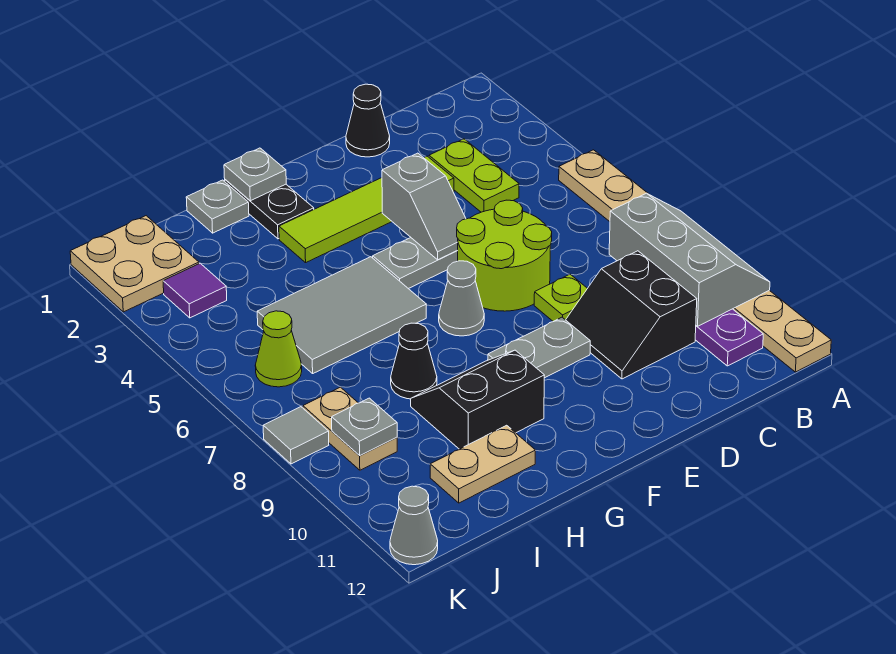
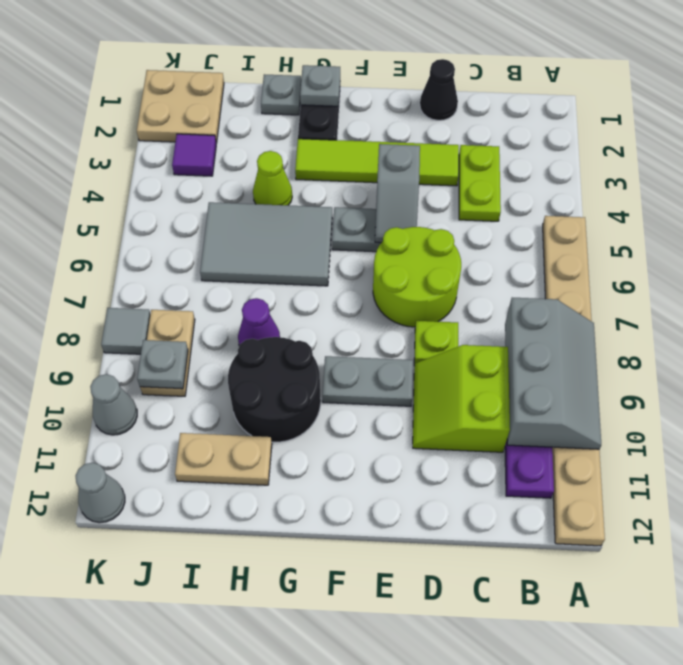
black 2x2 slope [566,251,697,379] -> lime 2x2 slope [413,345,510,452]
grey 1x1 cone [439,261,484,336] -> grey 1x1 cone moved to [90,374,137,435]
black 2x2 slope [411,350,545,449] -> black 2x2 round brick [228,337,321,442]
black 1x1 cone [391,323,437,399] -> purple 1x1 cone [238,298,280,346]
lime 1x1 cone [255,311,302,387] -> lime 1x1 cone moved to [253,151,292,205]

